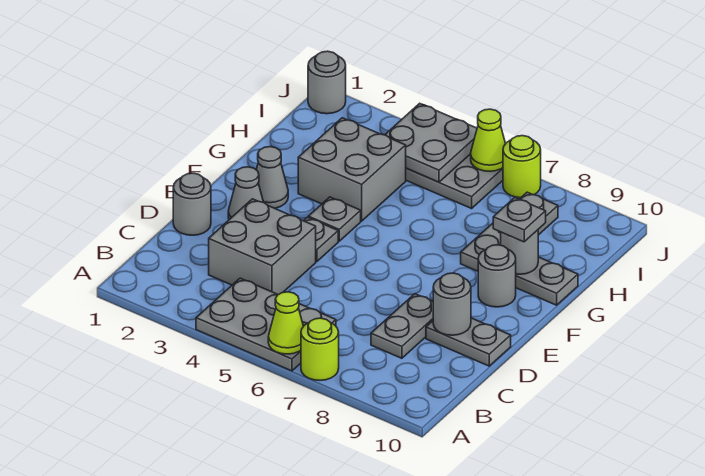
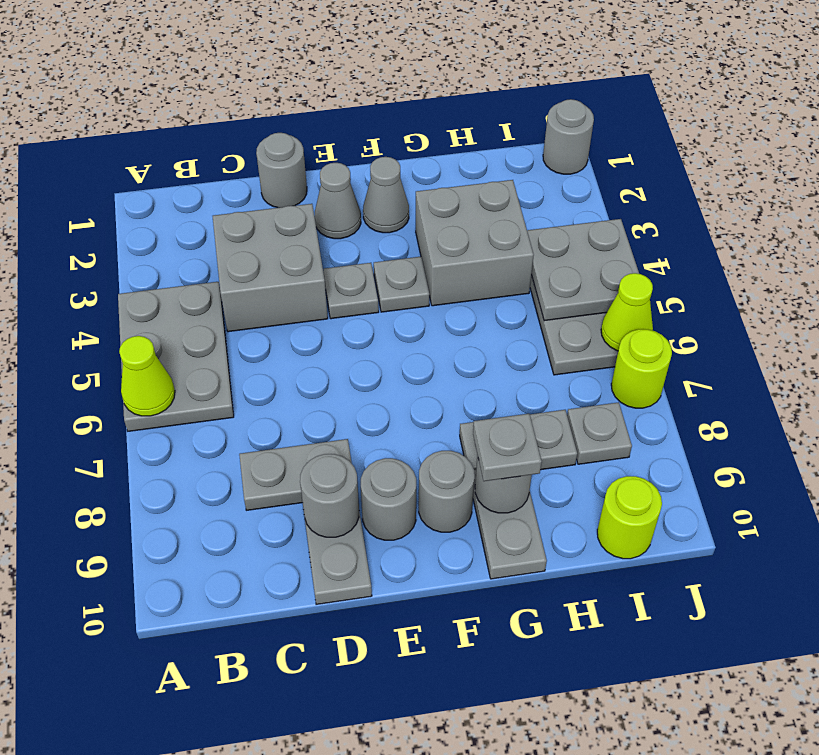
lime 1x1 round brick [301,318,339,380] -> lime 1x1 round brick moved to [597,476,662,559]
none -> grey 1x1 round brick [361,458,416,540]

